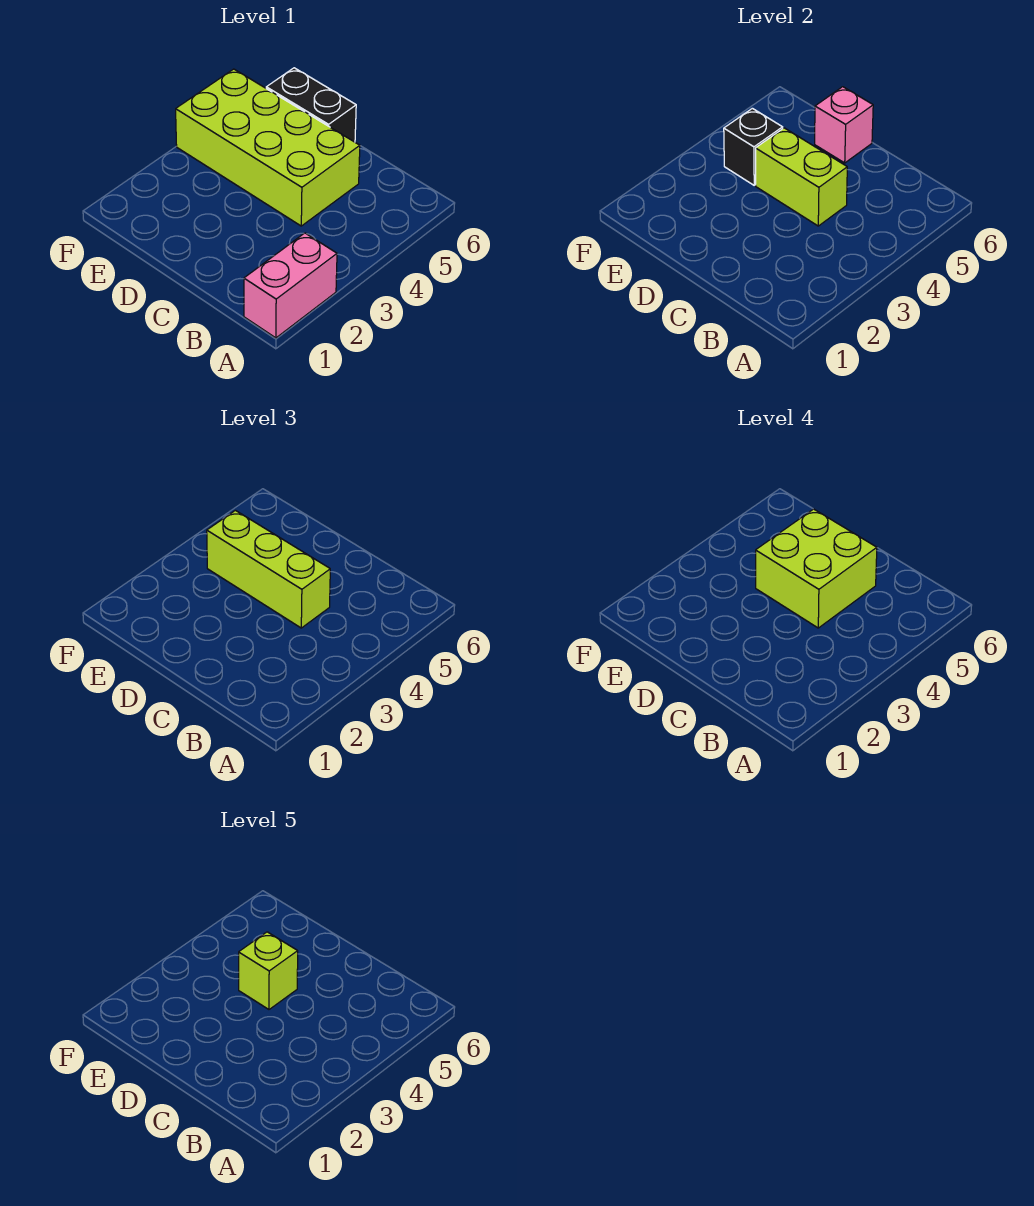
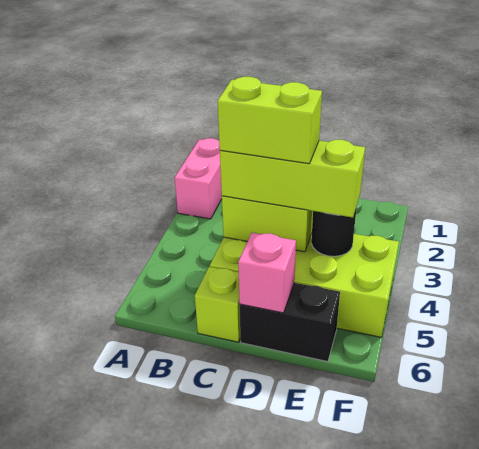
lime 2x2 brick [756,509,877,628] -> lime 1x2 brick [218,77,322,164]
lime 1x1 brick [239,932,298,1009] -> lime 1x1 brick moved to [195,266,240,342]
black 1x1 brick [724,108,783,185] -> black 1x1 round brick [311,206,357,256]

